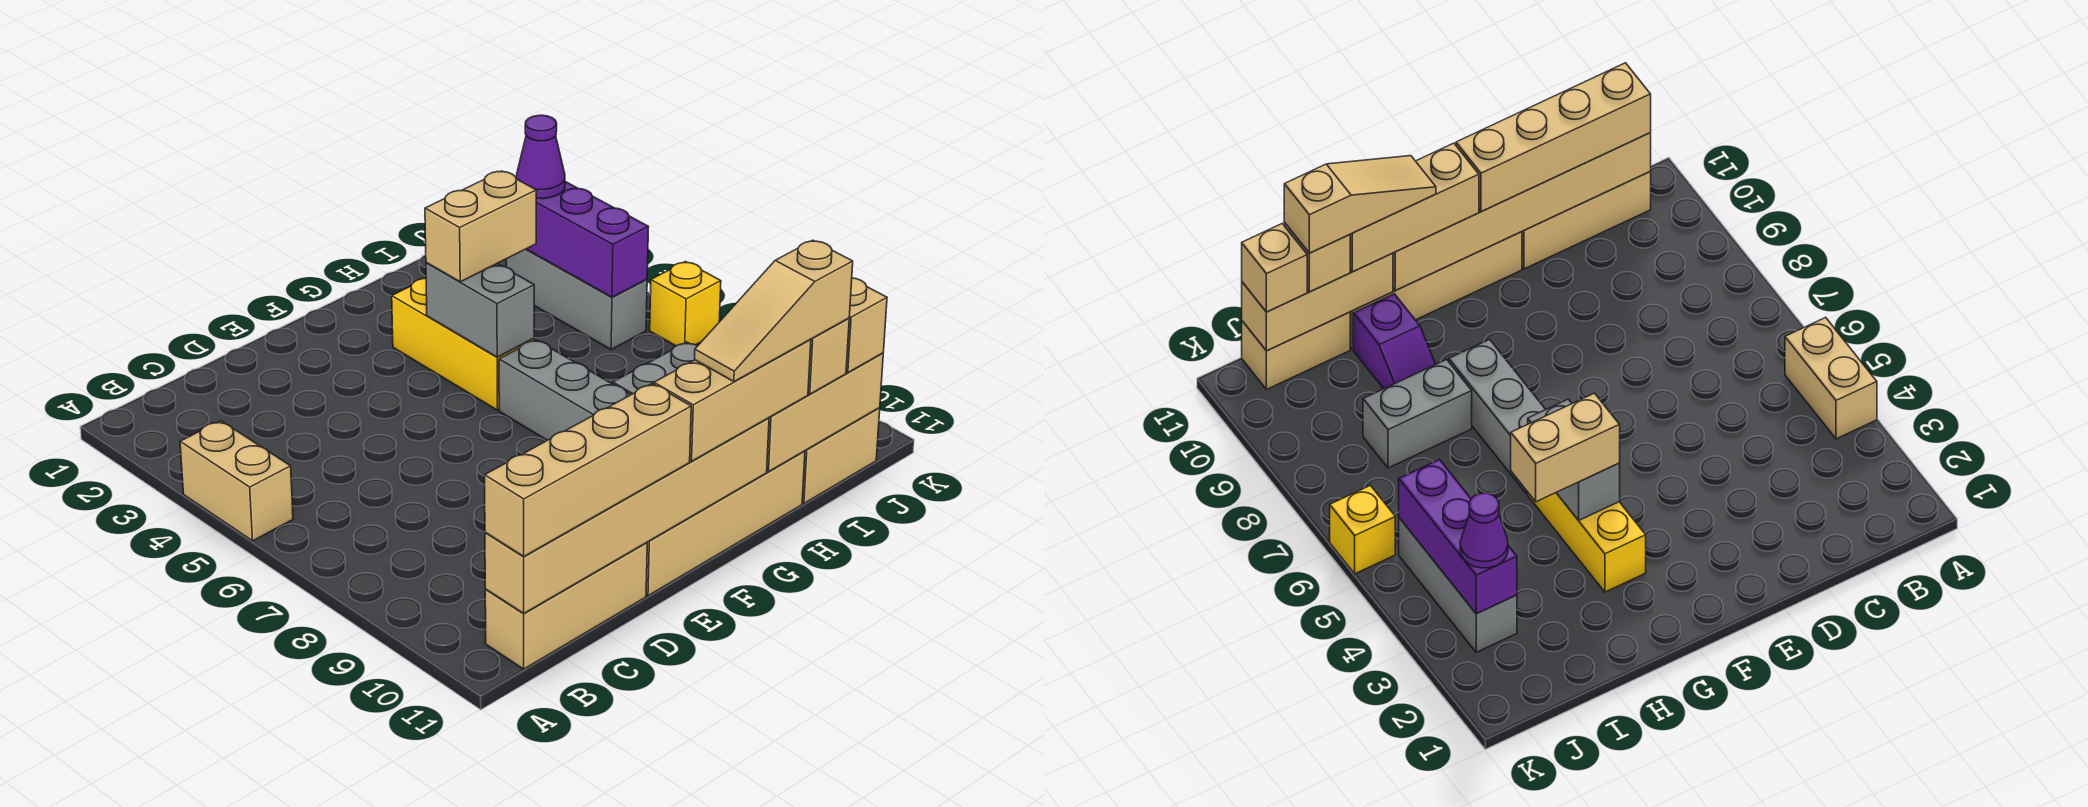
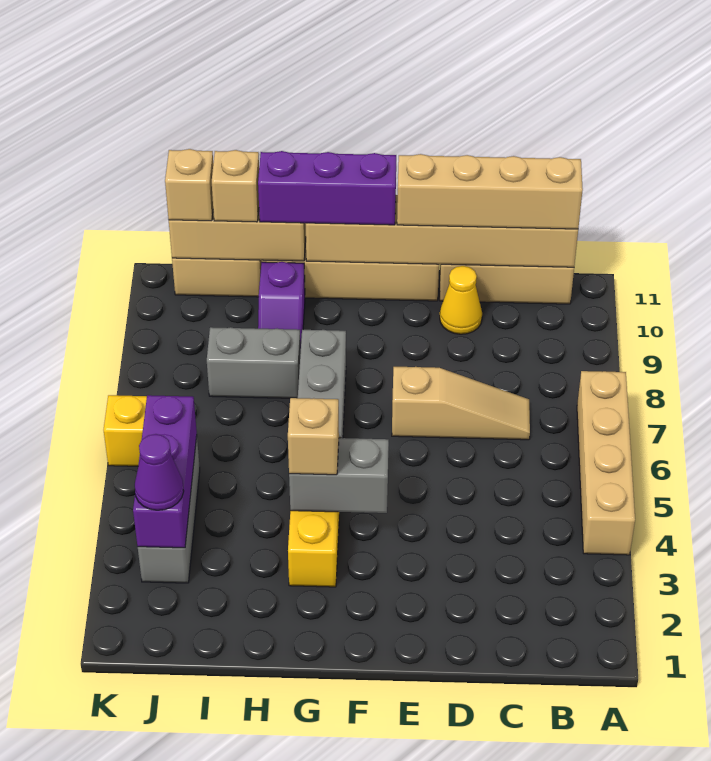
tan 1x2 brick [180,421,293,541] -> tan 1x4 brick [577,371,635,555]
none -> yellow 1x1 cone [440,266,482,334]
tan 1x3 brick [654,339,811,461] -> purple 1x3 brick [258,151,396,225]
grey 1x2 brick [426,263,534,357] -> grey 1x2 brick turned to [289,438,389,513]
tan 1x2 brick [425,171,536,282] -> tan 1x1 brick [288,398,339,475]
tan 1x3 slope [695,240,853,382] -> tan 1x3 slope moved to [392,367,530,440]

